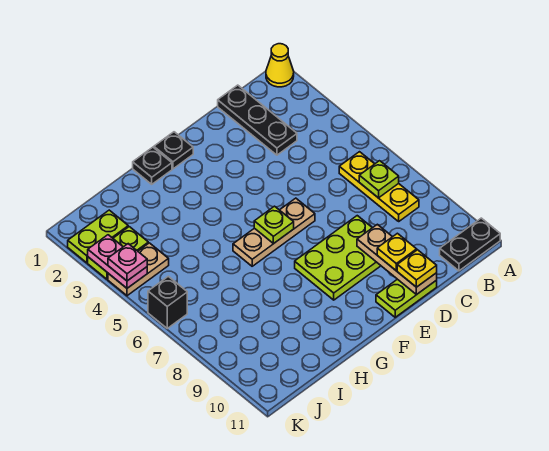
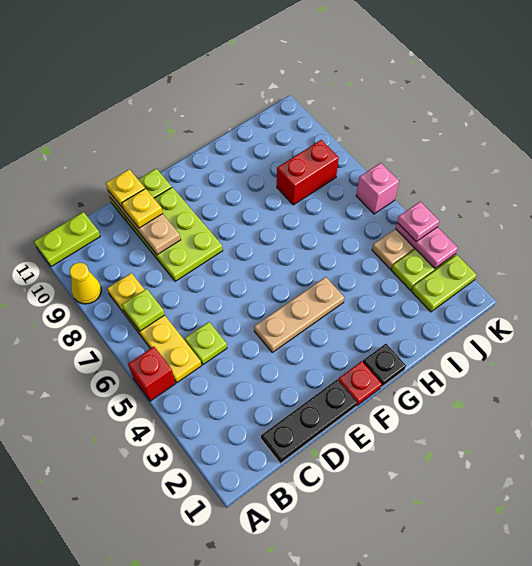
yellow 1x1 cone [266,44,294,87] -> yellow 1x1 cone moved to [69,263,101,304]
none -> red 1x1 brick [128,347,175,401]
black 1x2 plate [440,218,500,271] -> lime 1x2 plate [34,212,100,266]
yellow 1x3 plate [339,152,419,221] -> yellow 1x4 plate [107,273,202,383]
black 1x3 plate [218,85,297,155] -> black 1x3 plate turned to [261,380,357,463]
lime 2x3 plate [295,216,381,300] -> lime 2x3 plate turned to [126,187,223,281]
tan 1x3 plate [233,198,315,266] -> tan 1x3 plate moved to [254,277,344,352]
black 1x1 plate [154,132,193,169] -> red 1x1 plate [338,361,382,406]
lime 1x1 plate [254,206,294,243] -> lime 1x1 plate moved to [185,322,227,365]
none -> red 1x2 brick [277,140,339,205]
black 1x1 brick [148,276,187,328] -> pink 1x1 brick [356,163,399,214]

